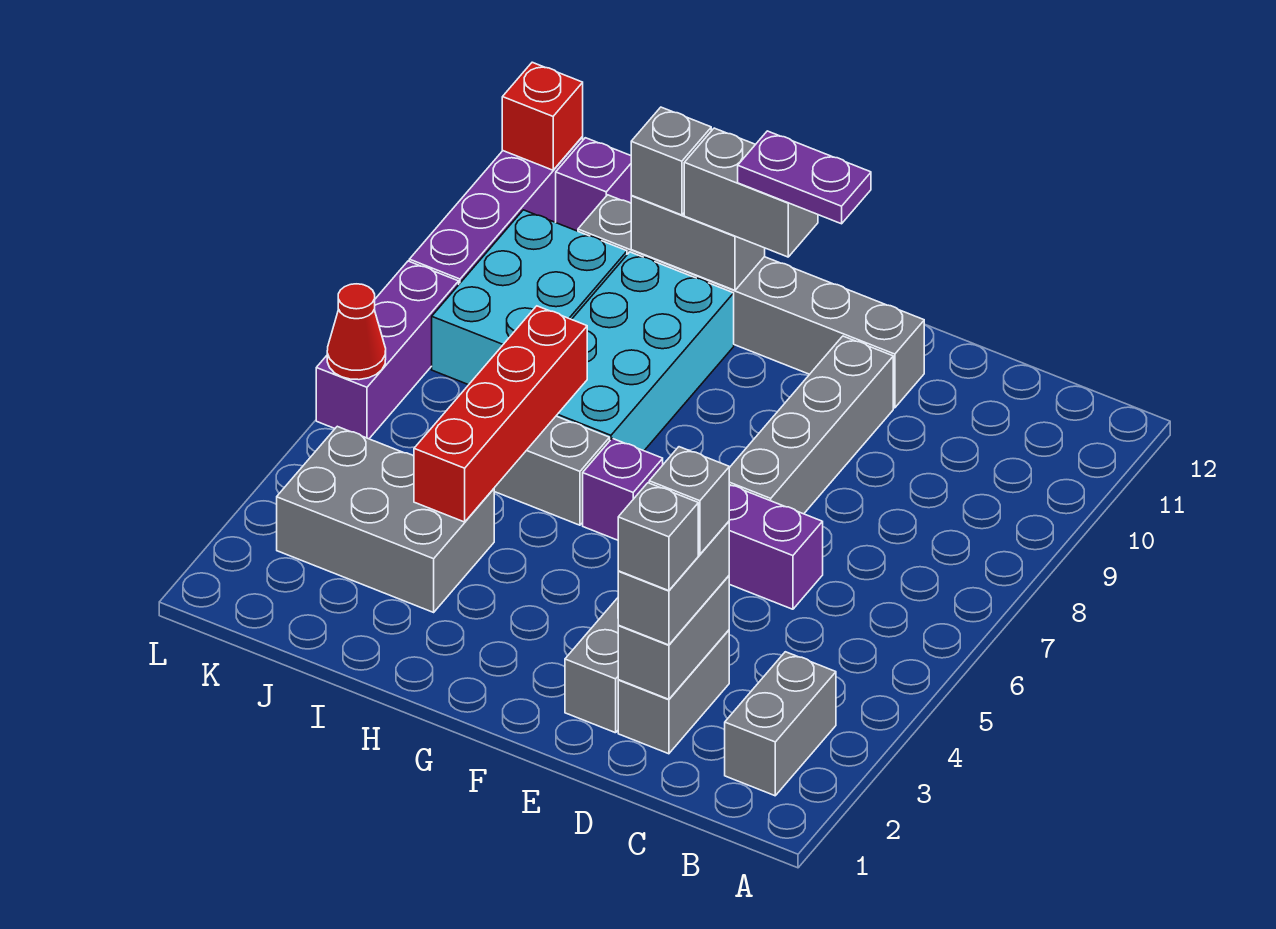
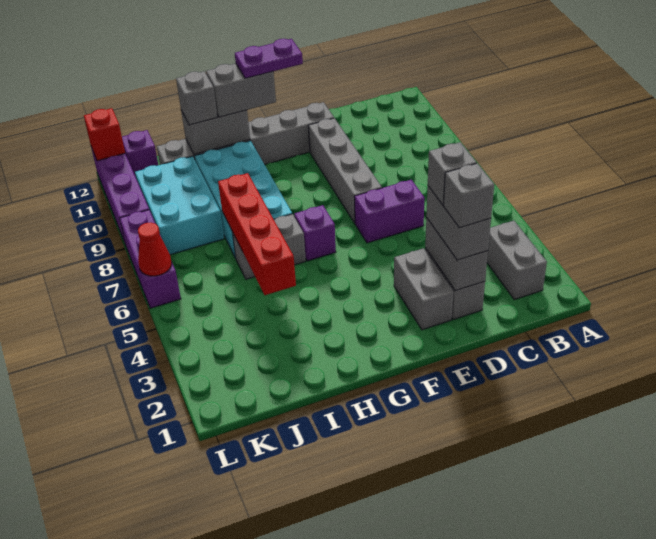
grey 2x3 brick [277,426,494,612] -> none

